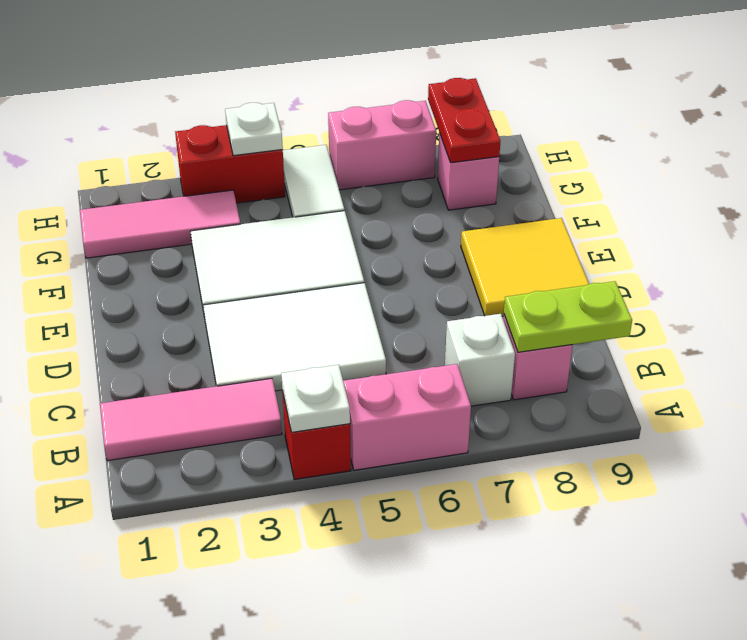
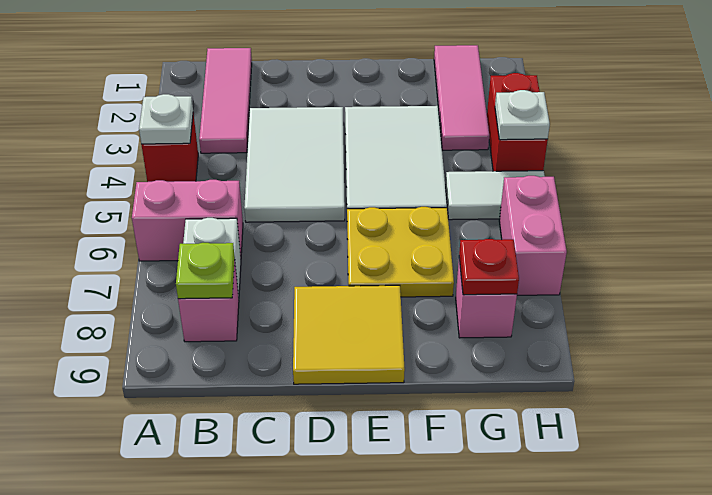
pink 1x2 brick [343,364,471,470] -> pink 1x2 brick turned to [132,180,243,261]
lime 1x2 plate [504,281,632,352] -> lime 1x1 plate [176,243,235,299]
none -> yellow 2x2 plate [347,207,454,297]
red 1x2 plate [428,78,500,163] -> red 1x1 plate [459,239,519,295]

